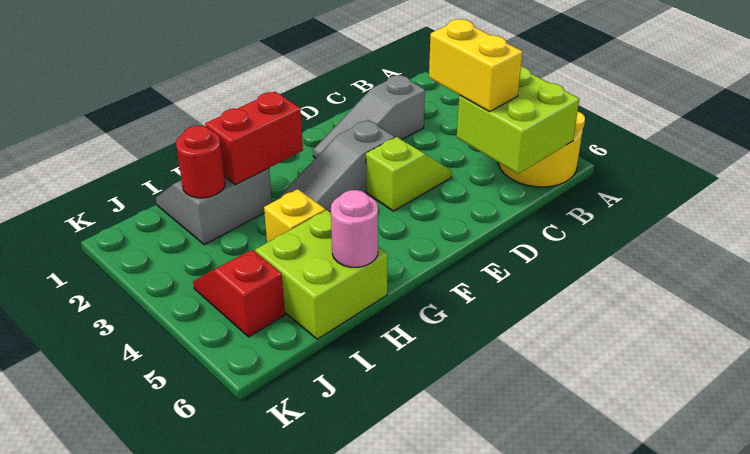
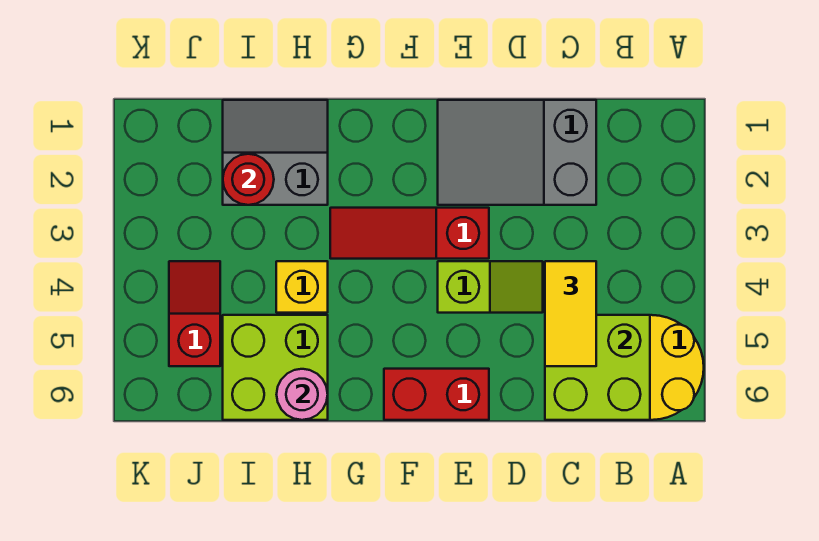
grey 1x3 slope [313,75,425,158] -> grey 2x3 slope [438,100,596,205]
yellow 1x2 brick [429,19,523,112] -> yellow 1x2 tile [545,261,596,366]
grey 1x3 slope [277,120,394,212] -> red 1x3 slope [330,208,489,259]
red 1x2 brick [205,91,303,185] -> red 1x2 brick moved to [384,369,489,420]

